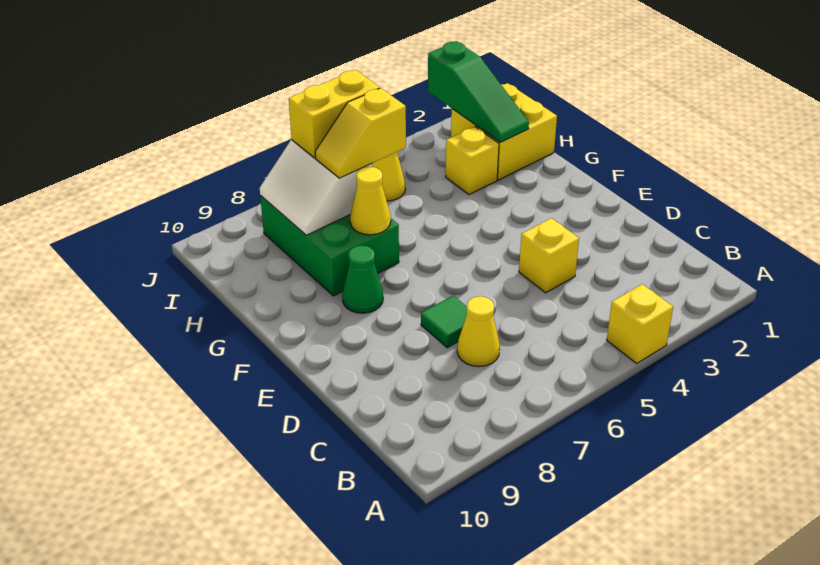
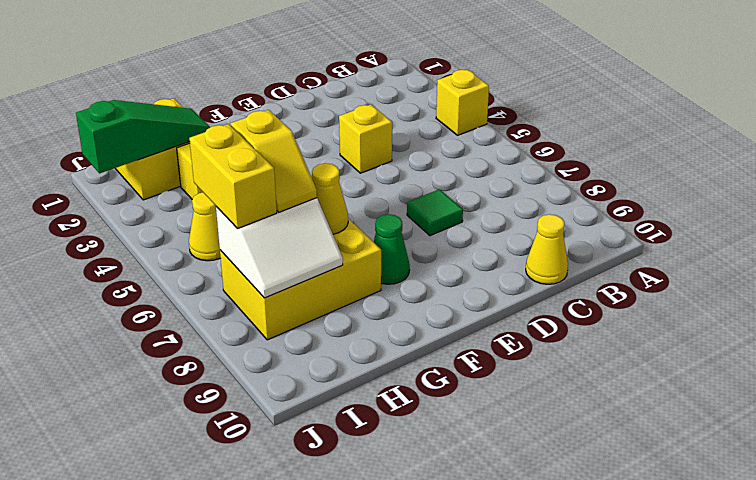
yellow 1x1 cone [457,296,500,366] -> yellow 1x1 cone moved to [526,214,568,284]
green 2x3 brick [260,196,399,296] -> yellow 2x3 brick [220,218,381,340]

